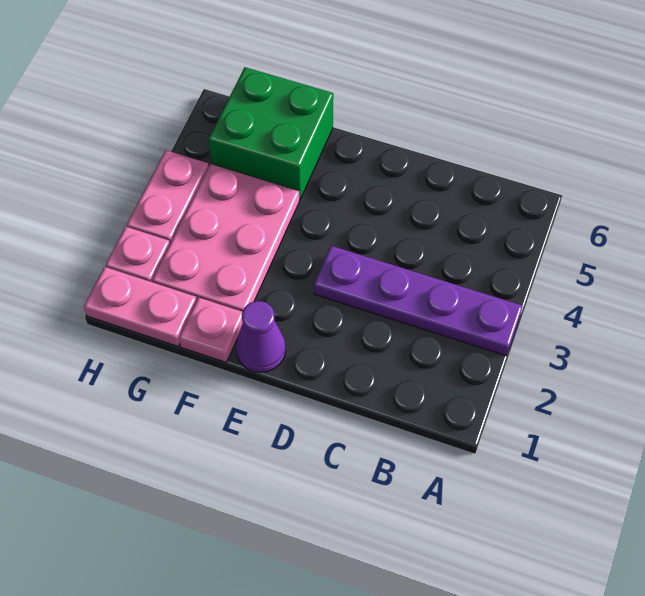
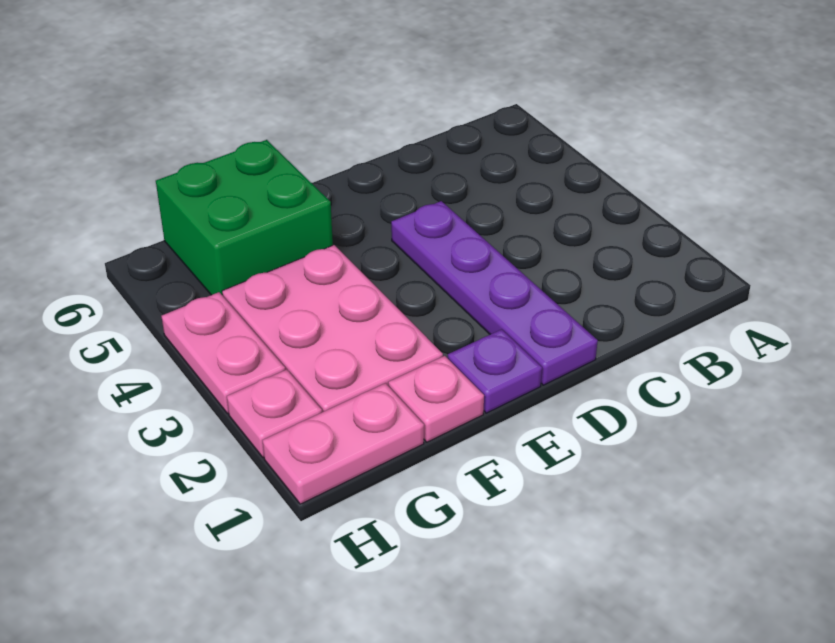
purple 1x4 plate [314,246,523,356] -> purple 1x4 plate turned to [391,201,598,385]
purple 1x1 cone [236,301,286,372] -> purple 1x1 plate [448,329,542,413]

